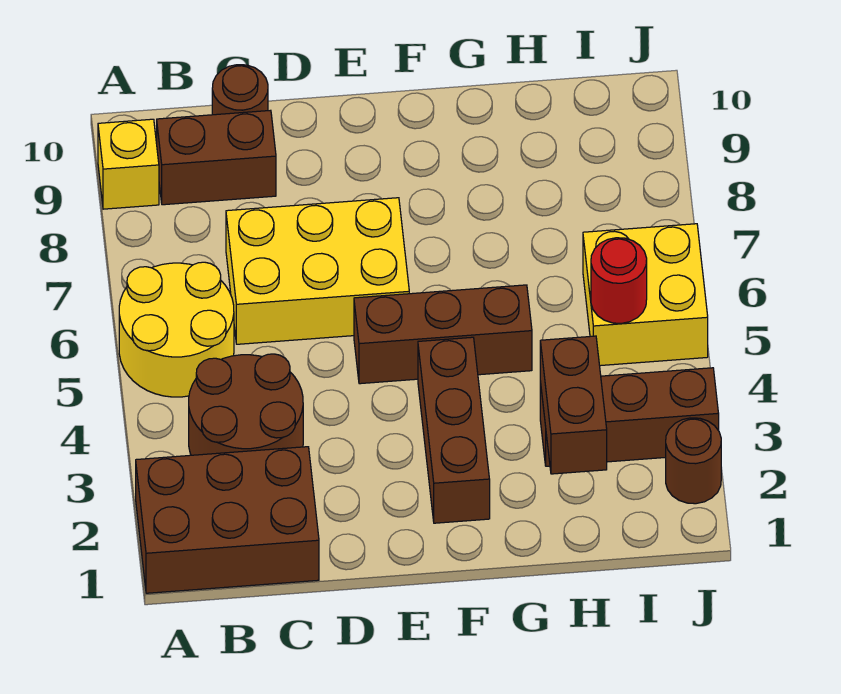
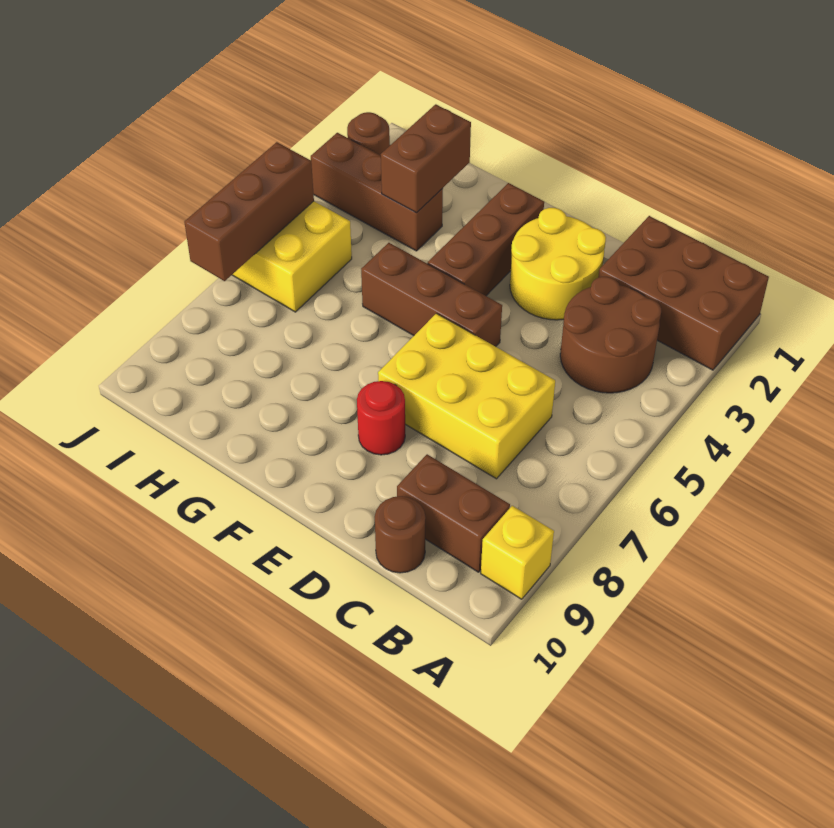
yellow 2x2 round brick [119,262,234,397] -> yellow 2x2 round brick moved to [510,208,606,320]
red 1x1 round brick [591,238,647,323] -> red 1x1 round brick moved to [357,381,405,455]
none -> brown 1x3 brick [184,142,314,281]

